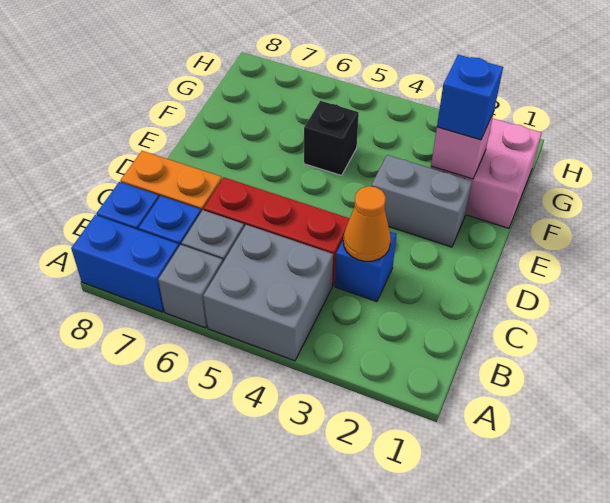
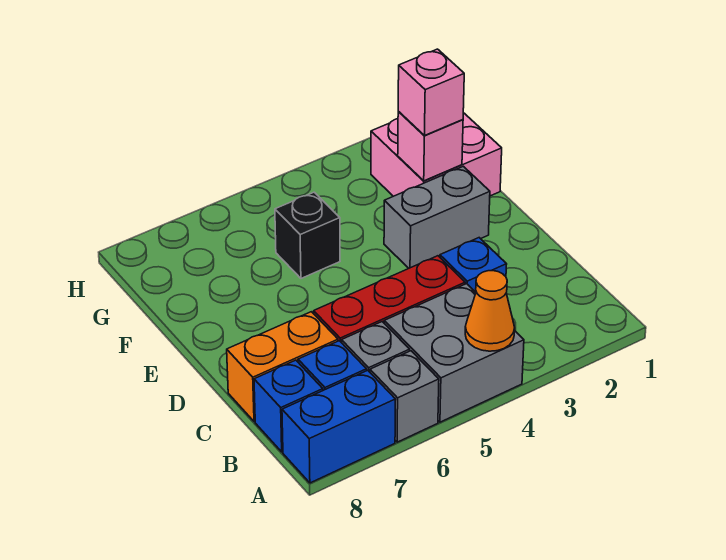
orange 1x1 cone [343,186,391,261] -> orange 1x1 cone moved to [465,271,515,351]
blue 1x1 brick [437,55,503,140] -> pink 1x1 brick [398,49,464,136]

